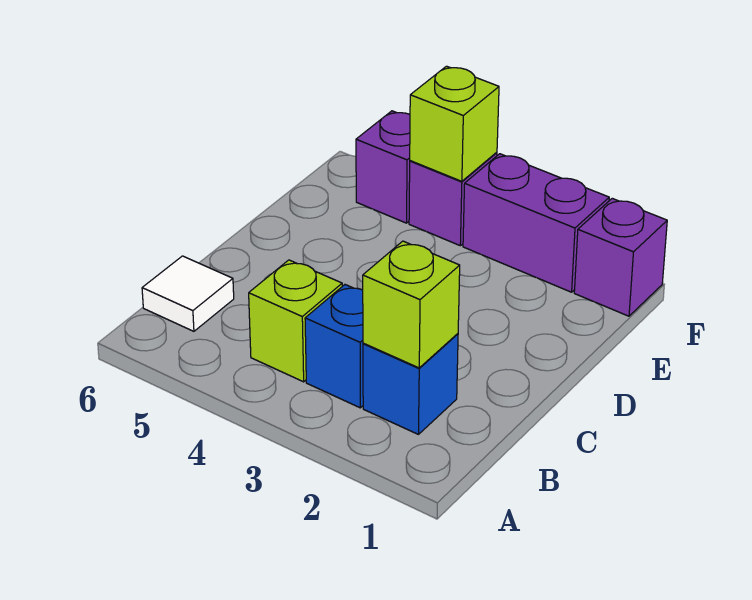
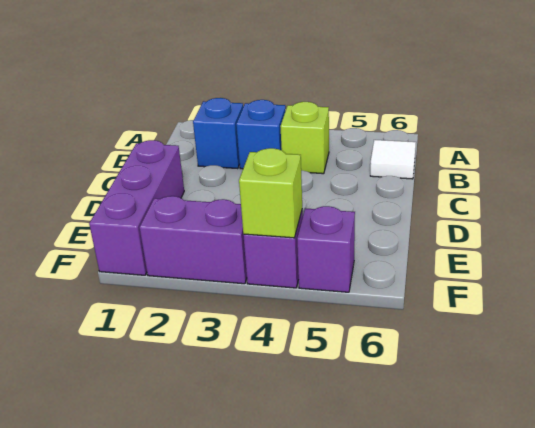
lime 1x1 brick [363,241,460,368] -> none
purple 1x1 brick [574,198,667,316] -> purple 1x3 brick [89,140,184,275]

